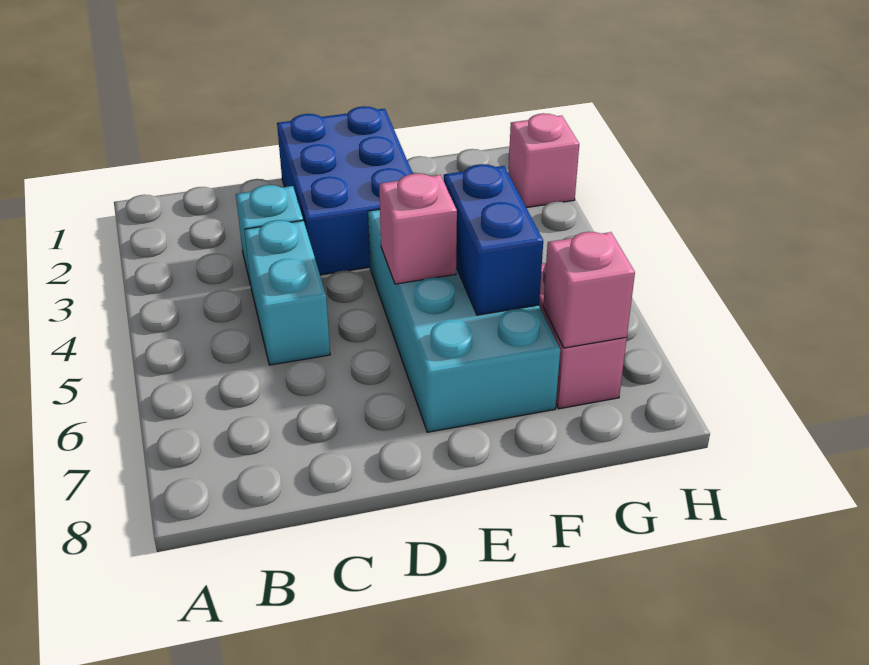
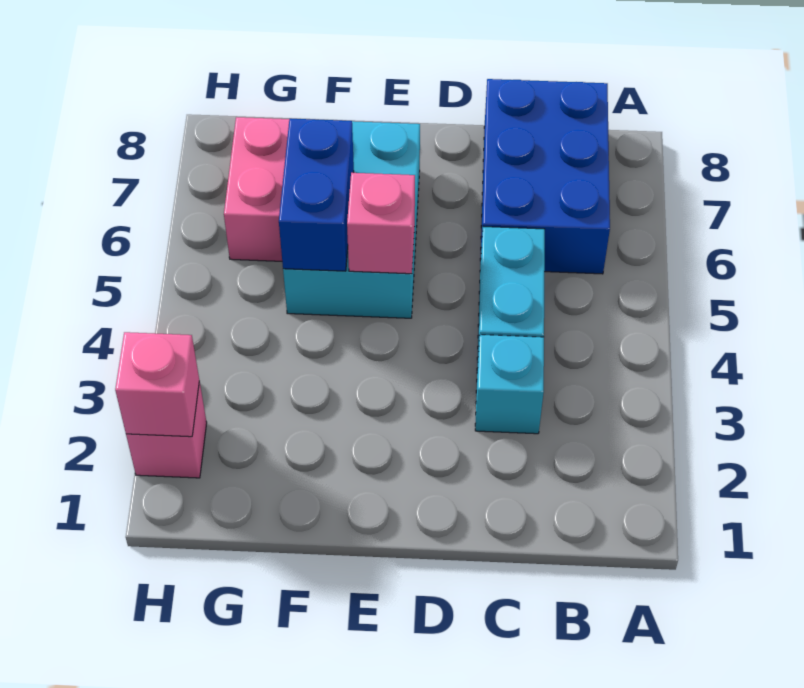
blue 2x3 brick [277,106,413,275] -> blue 2x3 brick moved to [480,79,610,274]
cyan 2x4 brick [368,209,560,432] -> cyan 2x3 brick [283,121,420,318]
pink 1x1 brick [543,232,635,348] -> pink 1x1 brick moved to [115,332,199,437]

